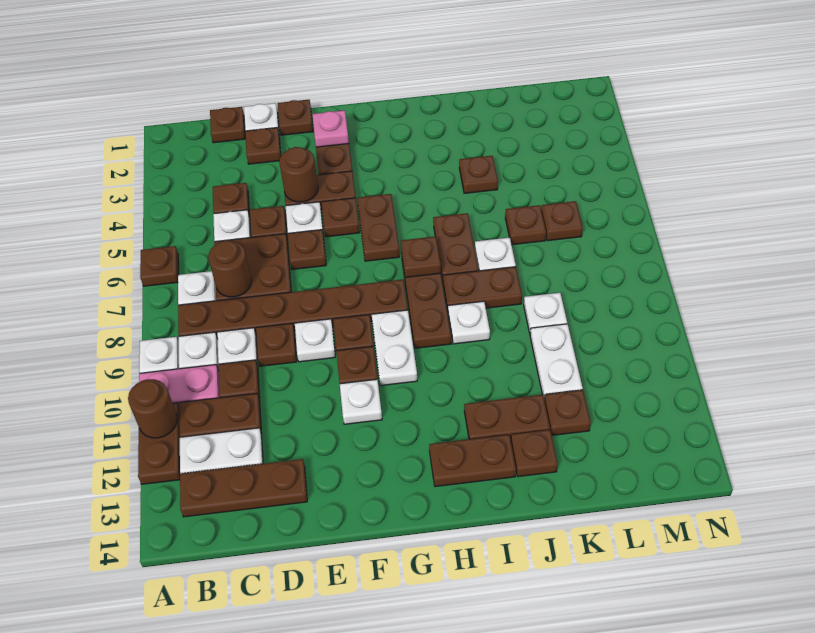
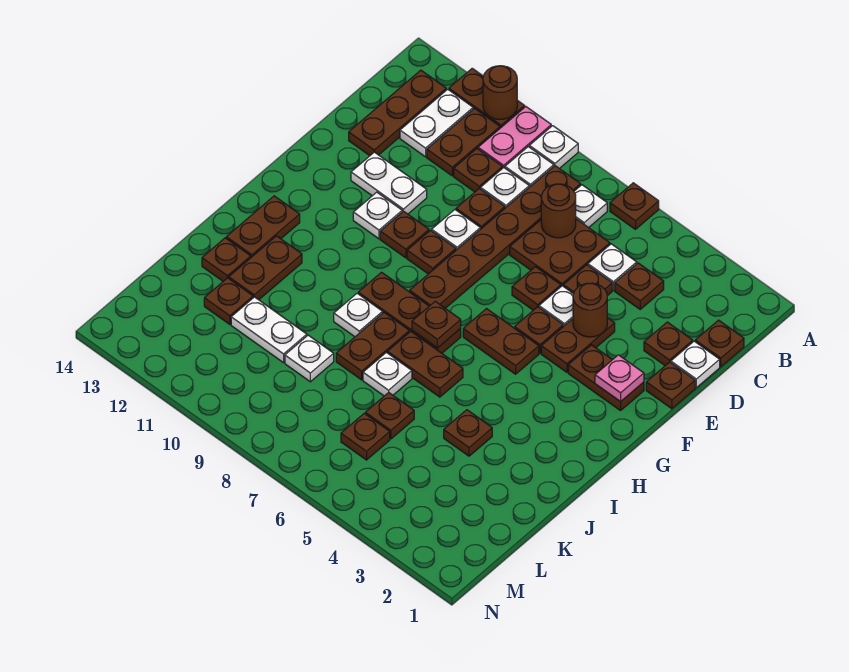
white 1x2 plate [372,310,417,386] -> white 1x2 plate moved to [351,152,427,214]

